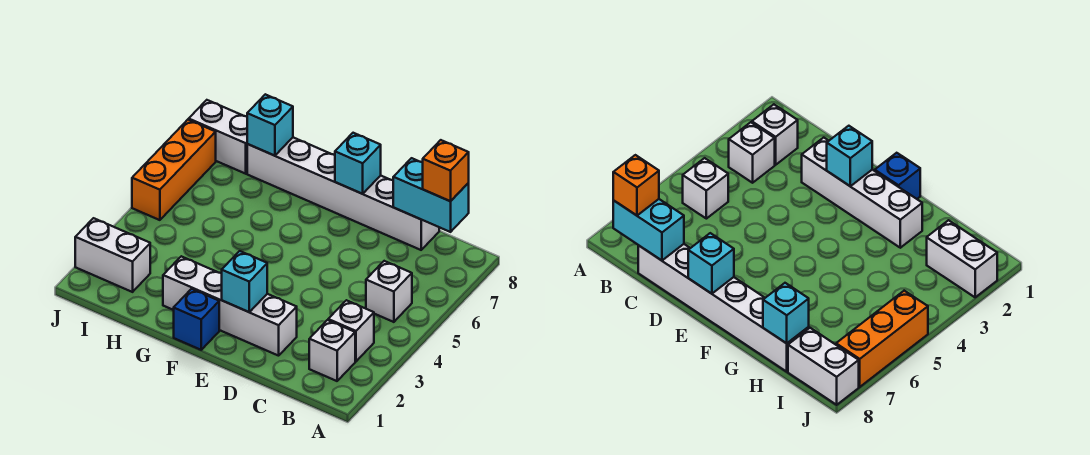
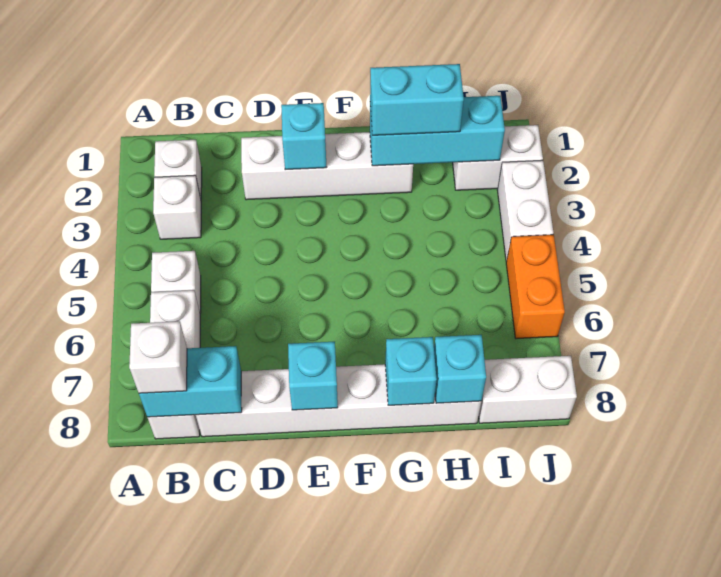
none -> white 1x3 brick [148,290,200,439]
orange 1x1 brick [423,140,469,201] -> white 1x1 brick [129,321,187,393]
blue 1x1 brick [174,289,219,350] -> none
none -> cyan 1x3 brick [370,96,505,166]
none -> cyan 1x2 brick [370,64,464,135]
none -> cyan 1x1 brick [385,337,437,405]
none -> white 1x2 brick [497,160,554,261]
orange 1x3 brick [132,120,216,220] -> orange 1x2 brick [506,235,565,339]

